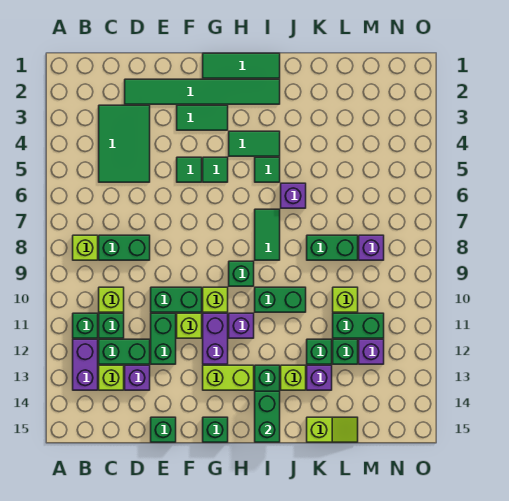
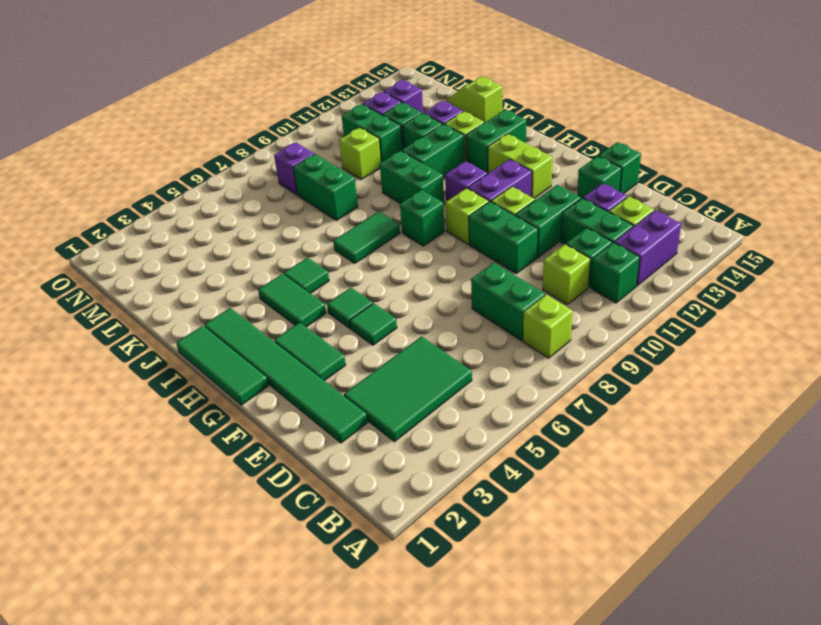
green 1x1 brick [203,417,228,442] -> green 1x1 brick moved to [577,156,622,198]
green 1x2 brick [255,391,280,442] -> green 1x2 brick moved to [402,124,465,178]
purple 1x1 brick [281,183,306,208] -> purple 1x1 brick moved to [384,80,423,113]

